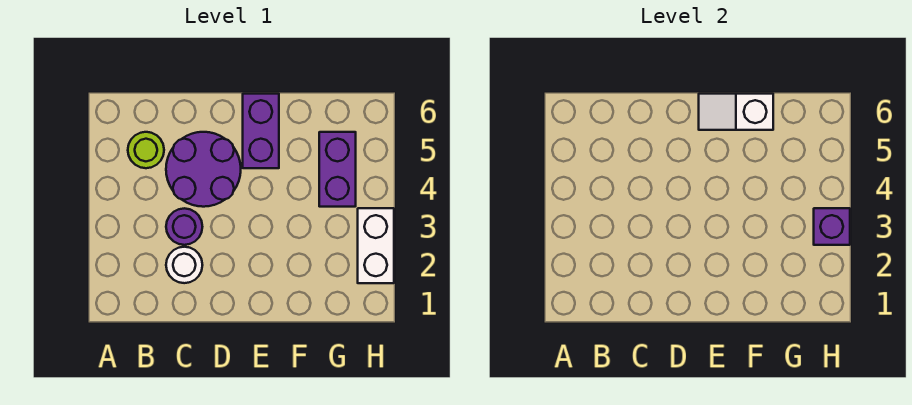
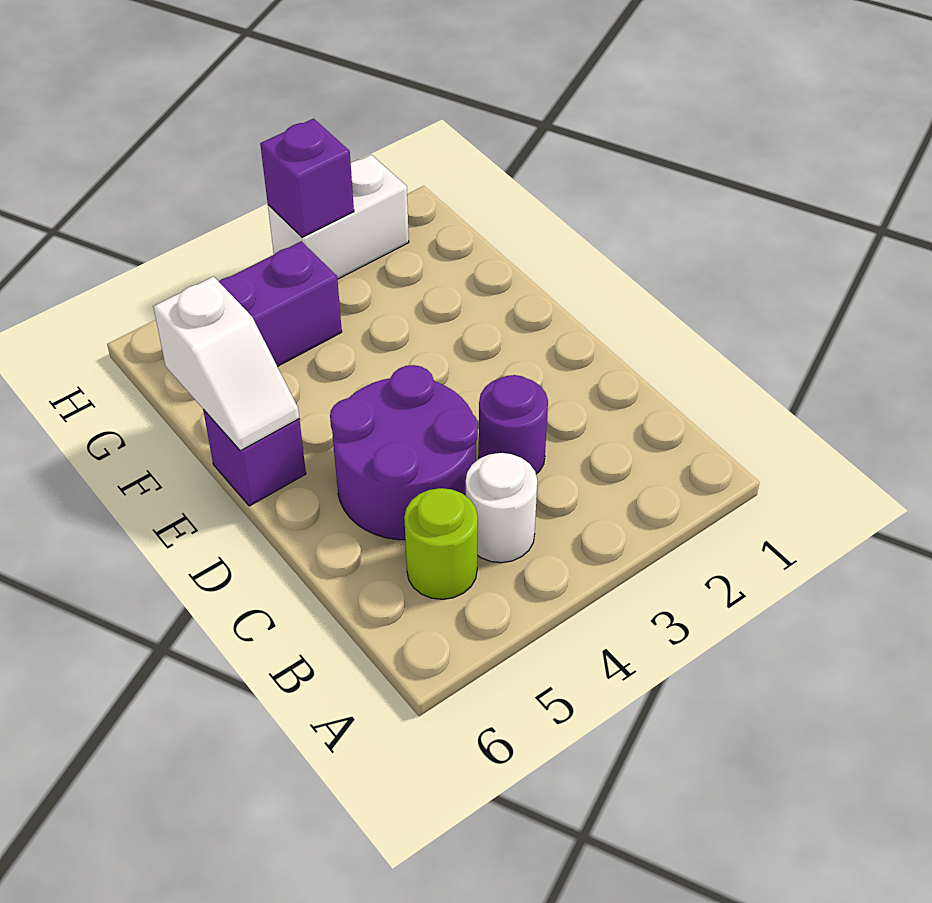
white 1x1 round brick [166,247,202,283] -> white 1x1 round brick moved to [466,453,537,563]
purple 1x2 brick [243,94,279,168] -> purple 1x1 brick [203,410,306,506]

